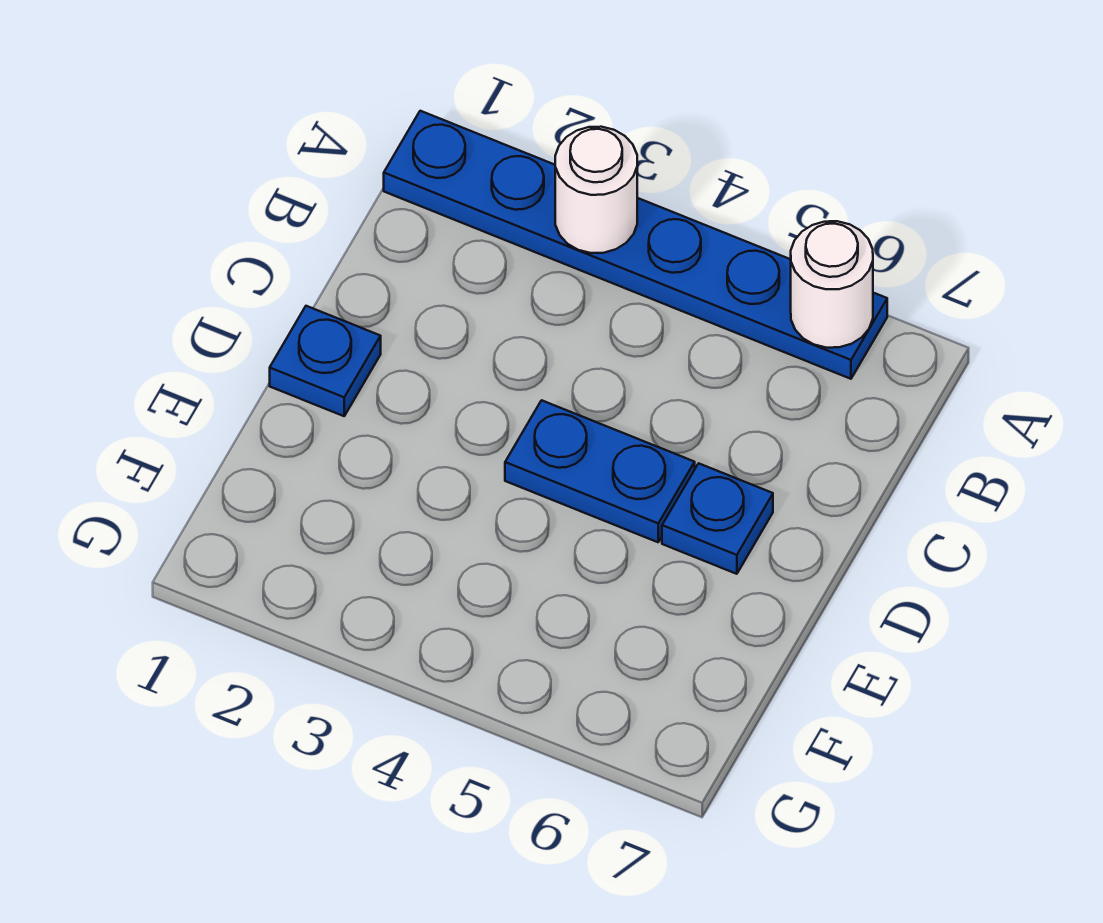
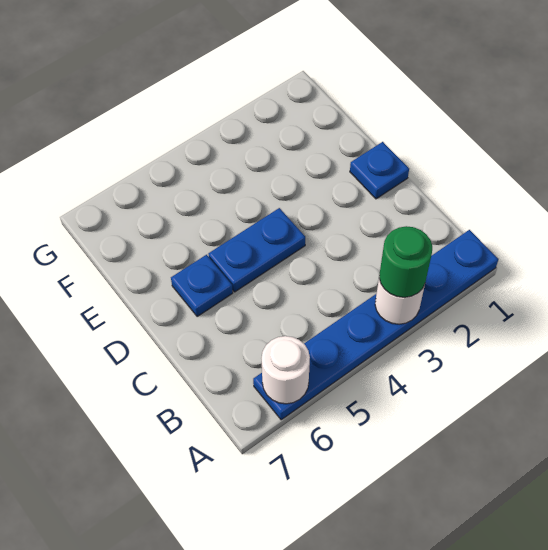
none -> green 1x1 round brick [379,226,432,297]

